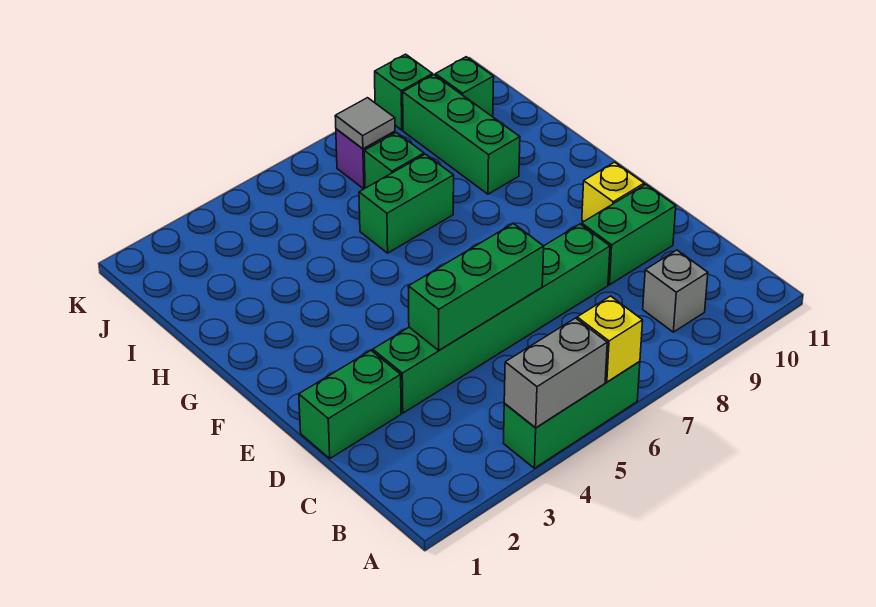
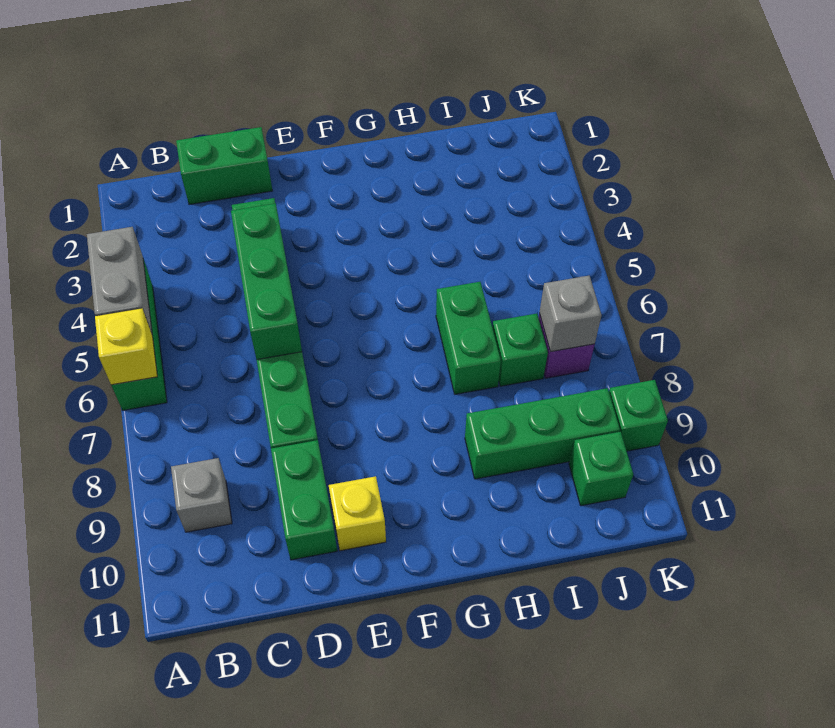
green 1x2 brick [299,351,401,458] -> green 1x2 brick turned to [176,127,272,205]
grey 1x1 tile [335,98,395,149] -> grey 1x1 brick [539,276,602,352]

